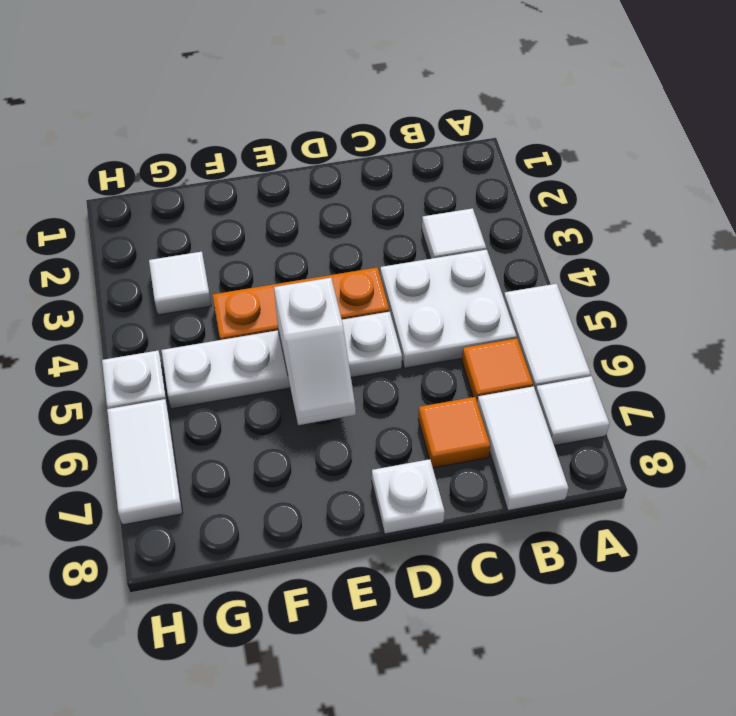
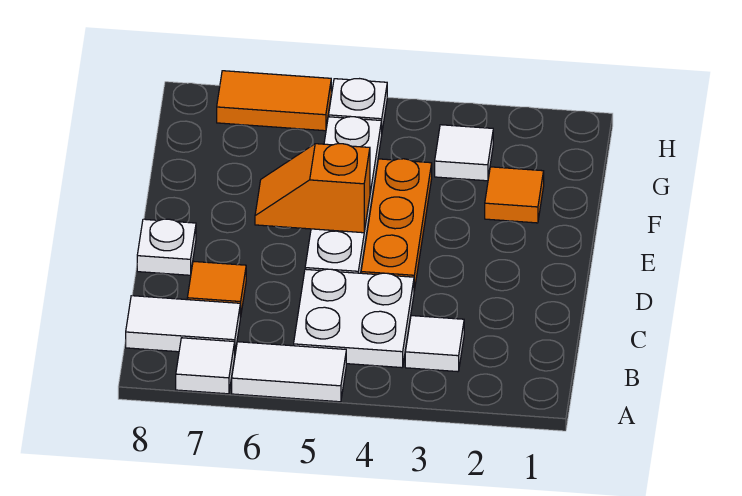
orange 1x1 tile [462,338,533,401] -> orange 1x1 tile moved to [485,167,544,223]
white 1x2 slope [274,278,356,425] -> orange 1x2 slope [255,144,370,233]
white 1x2 tile [107,399,183,525] -> orange 1x2 tile [217,71,332,131]

